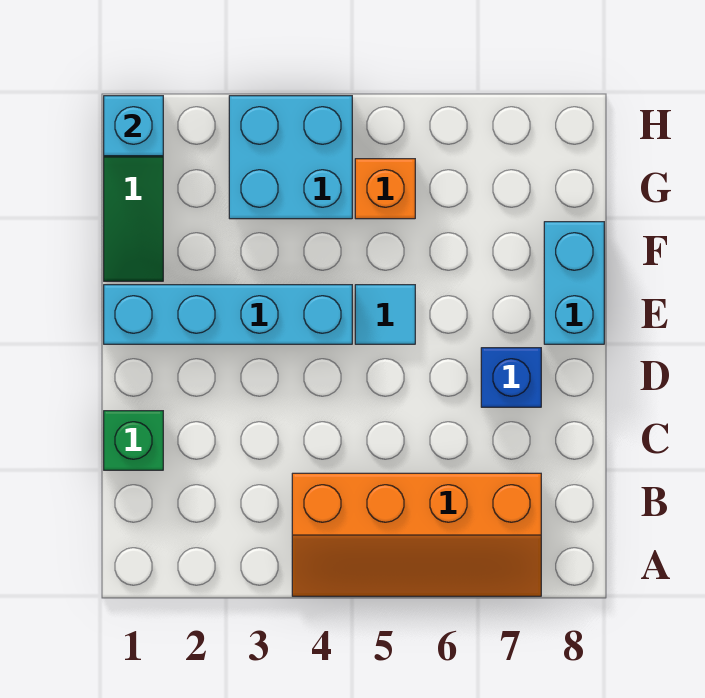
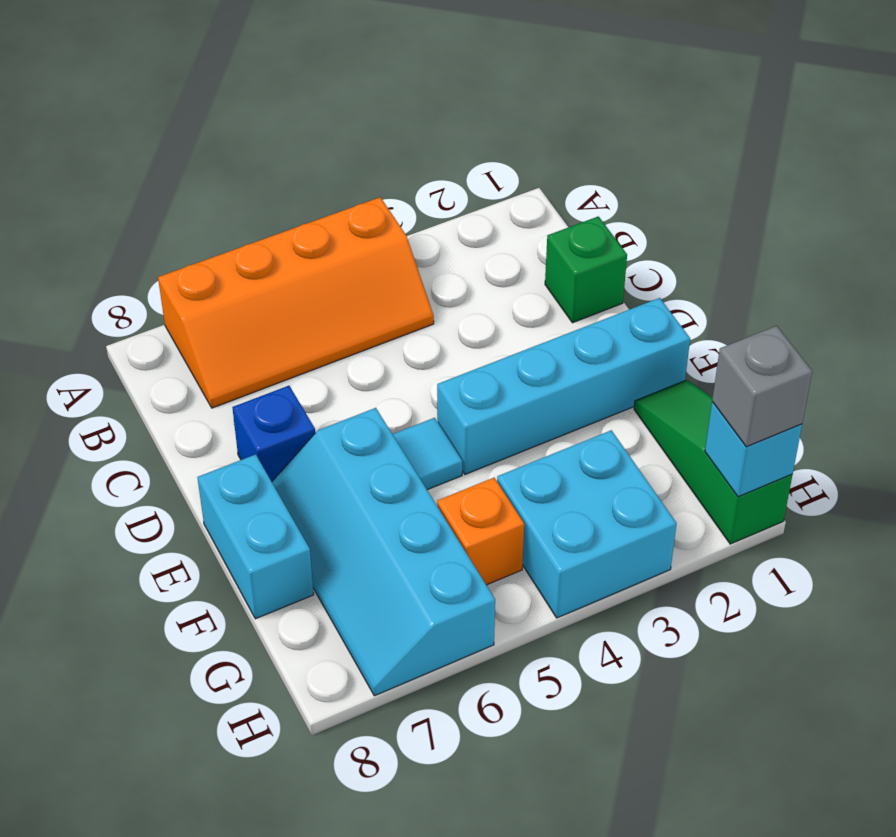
orange 2x4 slope [292,473,541,596] -> orange 2x4 slope turned to [158,197,434,408]
none -> cyan 2x4 slope [272,408,495,696]
none -> grey 1x1 brick [712,326,812,447]

